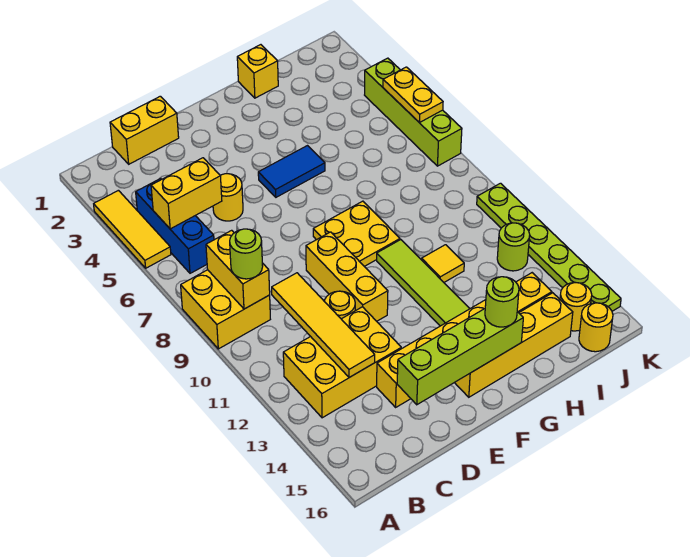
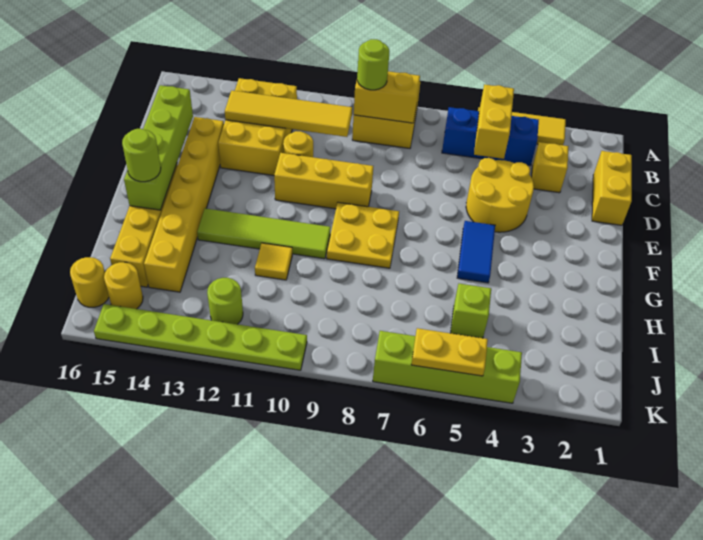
yellow 1x1 round brick [213,174,243,221] -> yellow 2x2 round brick [466,158,534,232]
yellow 1x1 brick [237,45,278,98] -> yellow 1x1 brick moved to [531,142,569,193]
none -> lime 1x1 brick [451,284,491,338]

